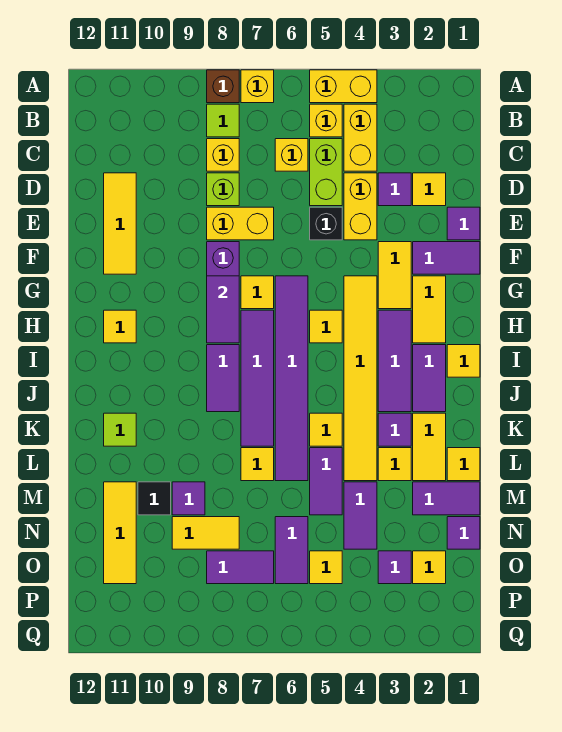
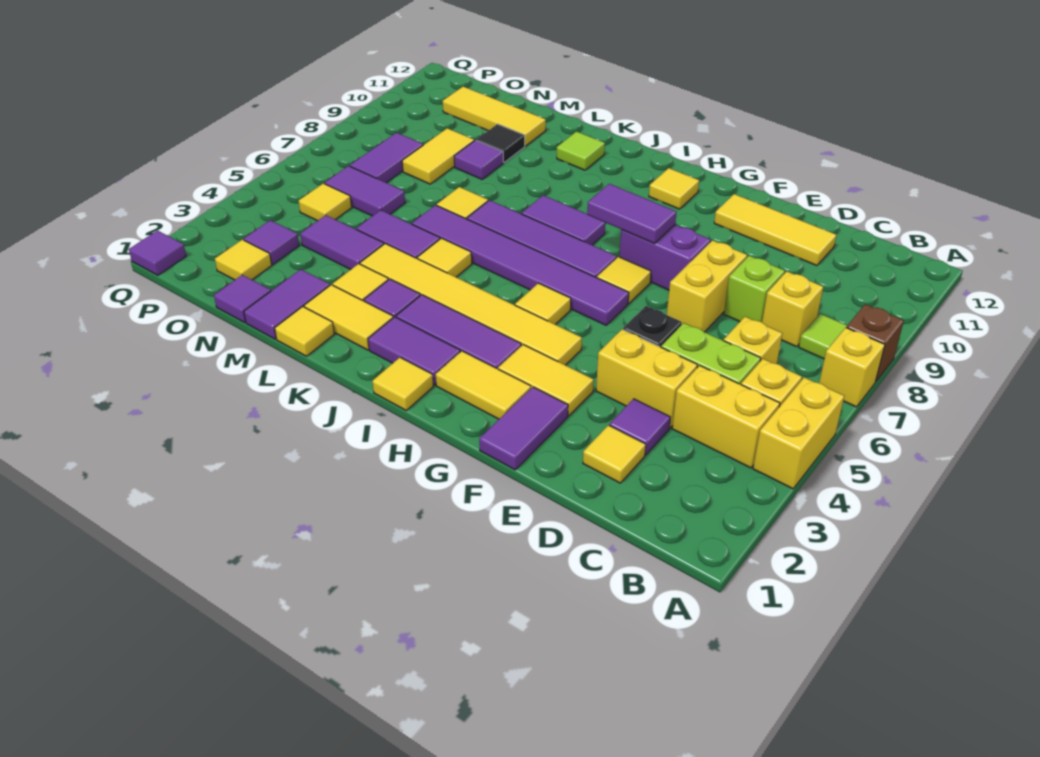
purple 1x1 tile [447,207,480,240] -> purple 1x1 tile moved to [129,231,186,275]

